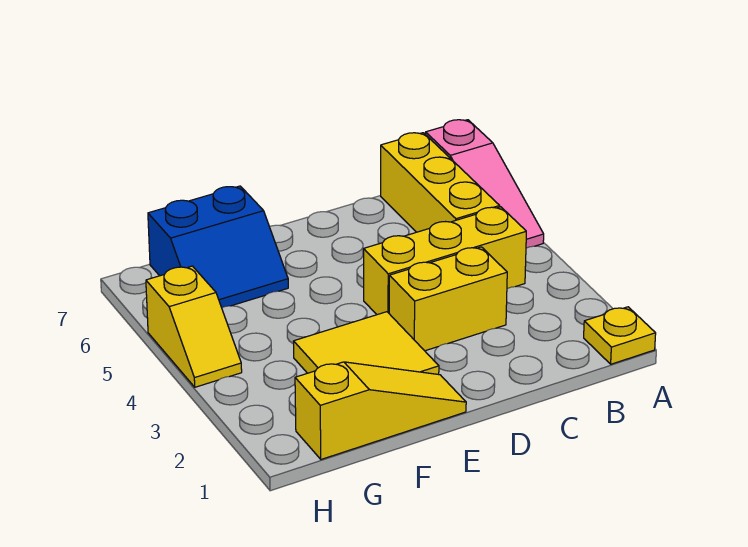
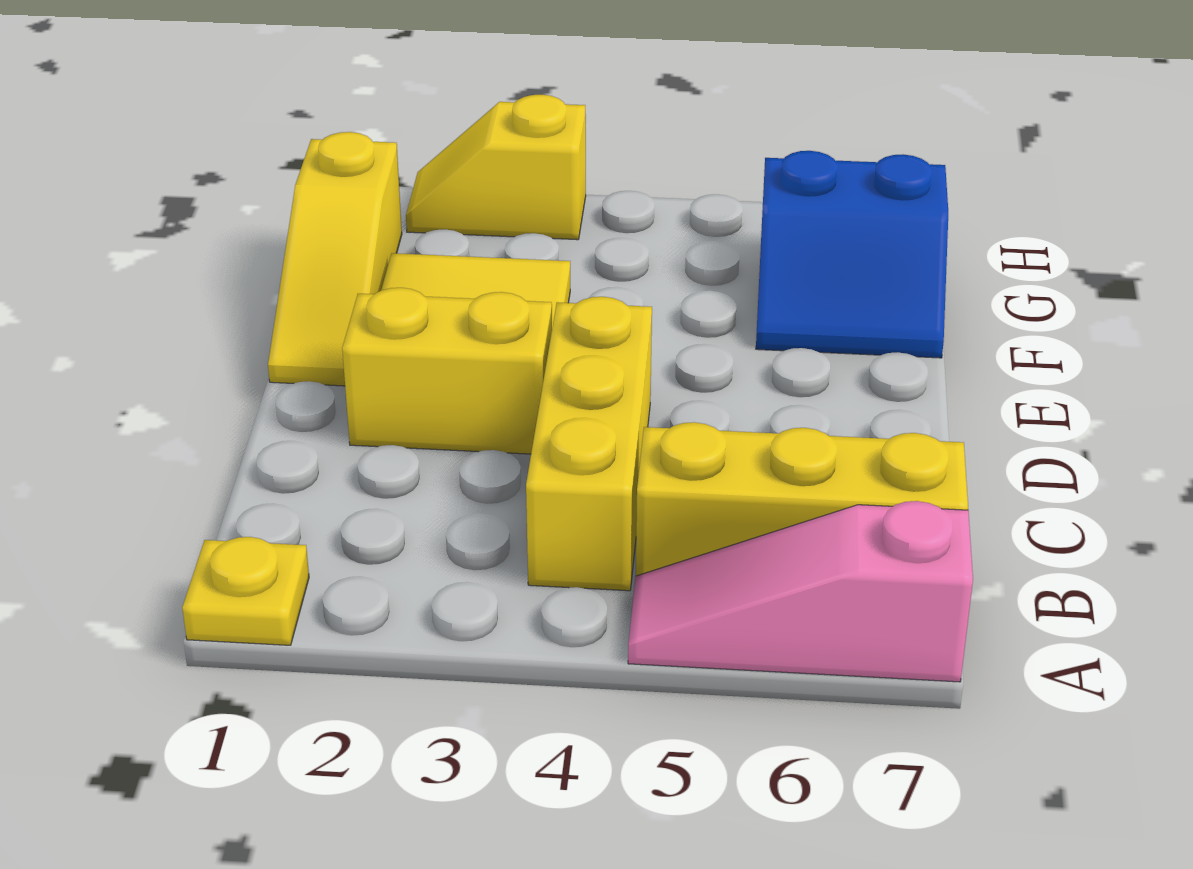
yellow 1x2 brick [389,247,507,351] -> yellow 1x2 brick turned to [342,288,552,454]
blue 2x2 slope [148,186,288,308] -> blue 2x2 slope turned to [756,151,948,358]
yellow 1x2 slope [146,266,242,387] -> yellow 1x2 slope moved to [406,95,586,240]

